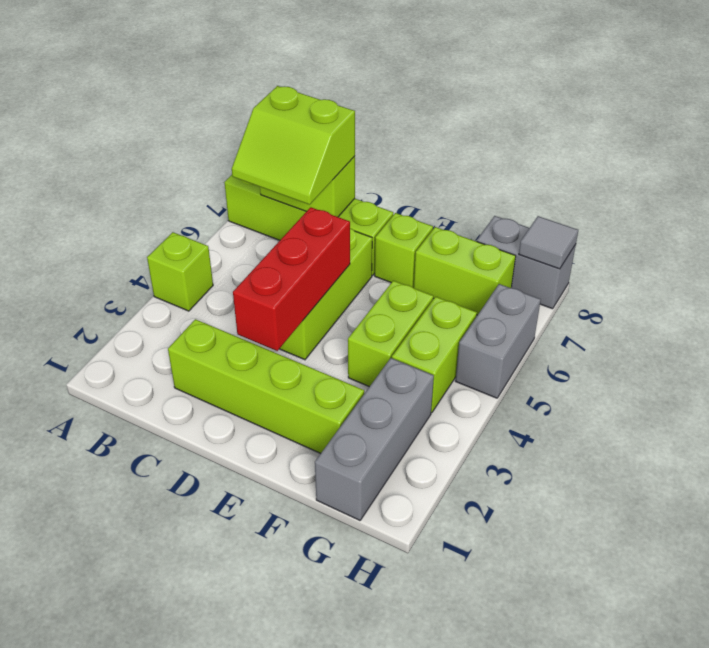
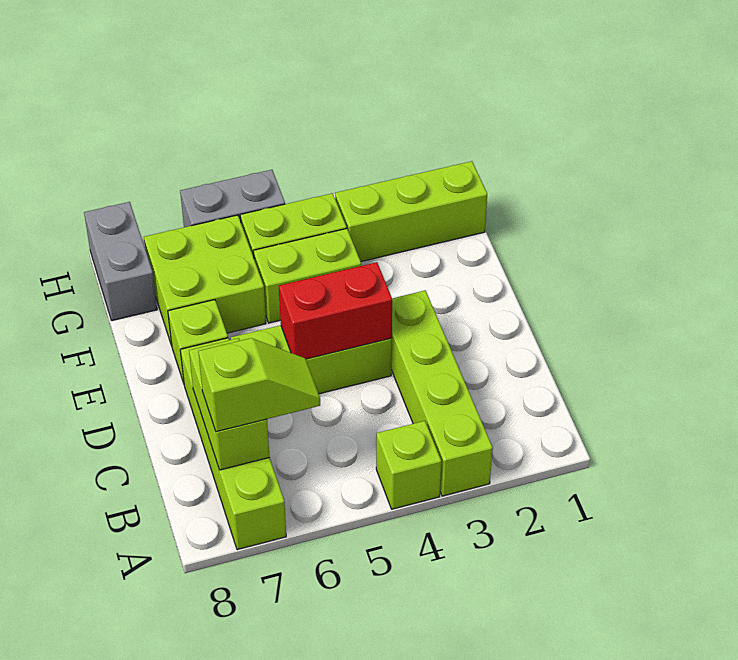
lime 2x2 slope [232,86,355,205] -> lime 1x2 slope [198,338,320,432]
lime 1x4 brick [168,319,364,454] -> lime 1x4 brick moved to [391,290,493,496]
red 1x3 brick [233,207,350,351] -> red 1x2 brick [279,262,392,359]
lime 1x2 brick [414,227,516,315] -> lime 2x2 brick [144,215,266,346]
grey 1x3 brick [315,358,434,520] -> lime 1x3 brick [335,161,487,262]
grey 1x1 tile [519,216,578,269] -> none

